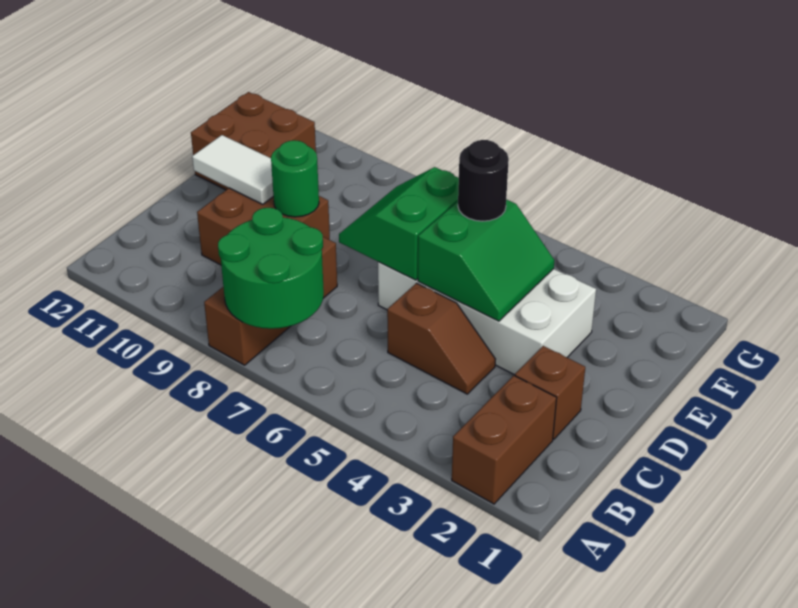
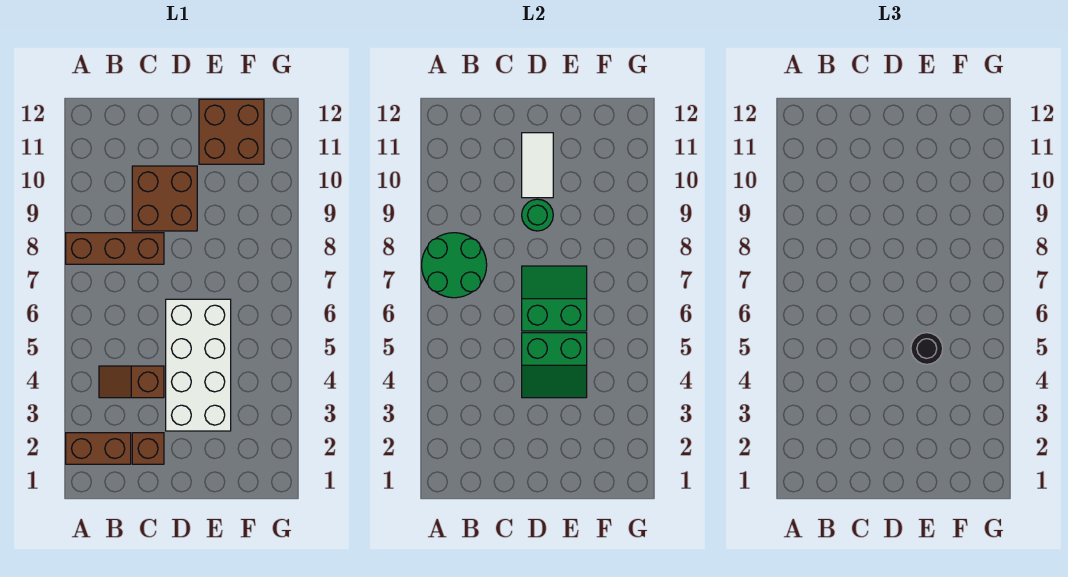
brown 1x2 slope [387,283,496,394] -> brown 1x2 slope turned to [99,366,164,398]

